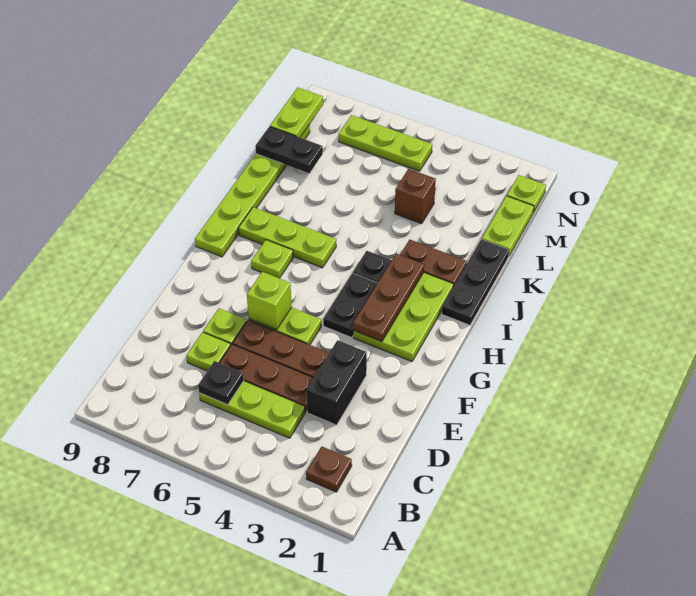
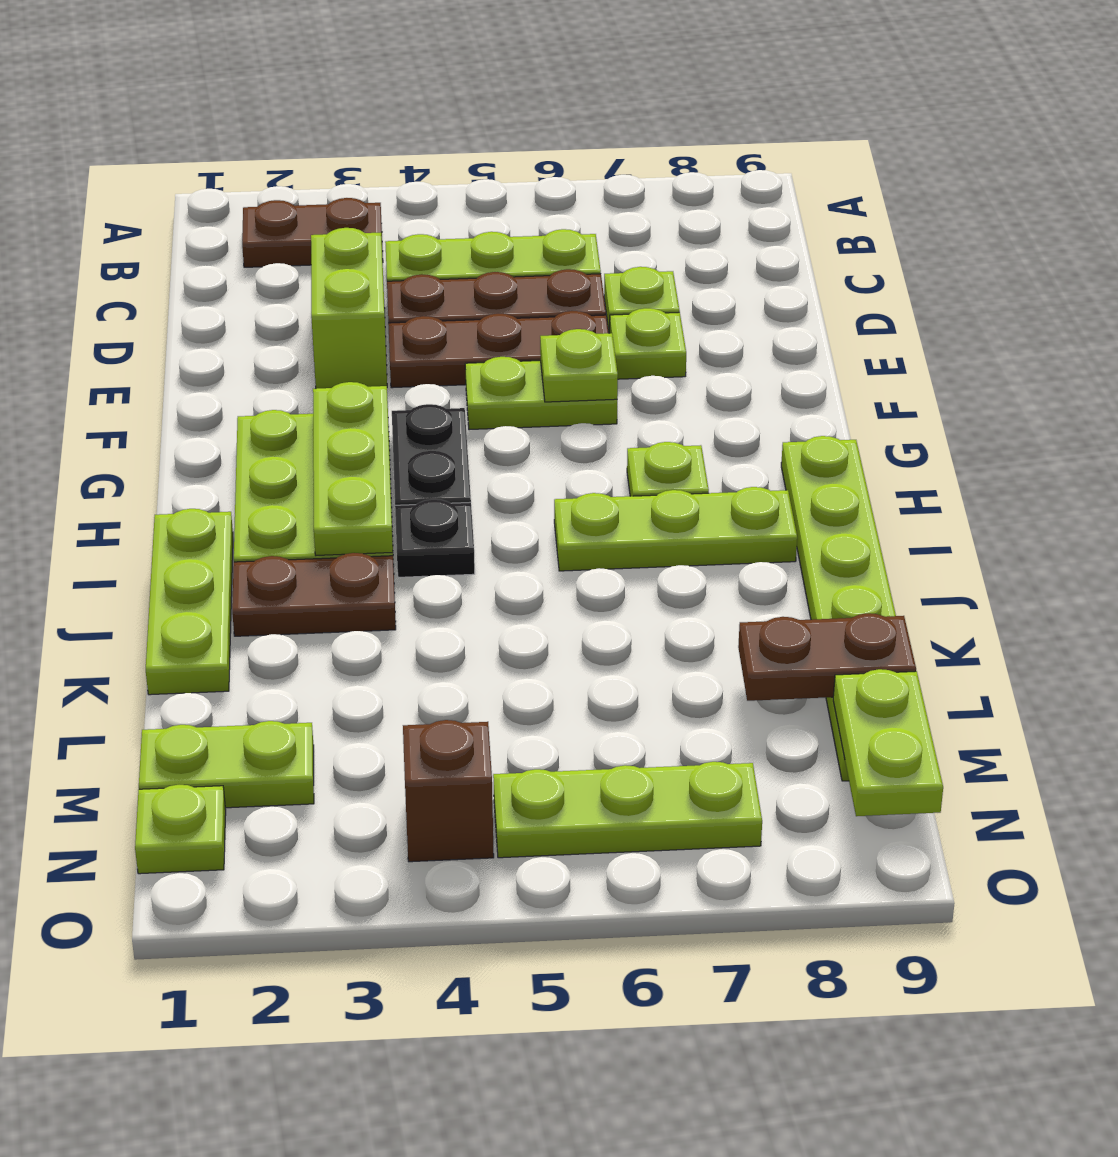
brown 1x1 plate [306,446,352,492] -> brown 1x2 plate [242,198,383,267]
black 1x1 plate [198,361,244,405] -> none
black 1x2 brick [307,340,367,425] -> lime 1x2 brick [311,228,387,389]
lime 1x1 brick [247,272,292,330] -> lime 1x1 plate [540,329,618,402]
brown 1x3 plate [353,253,424,342] -> lime 1x3 plate [313,382,393,555]
black 1x3 plate [442,239,509,325] -> lime 1x3 plate [146,509,233,695]
lime 1x2 plate [482,196,534,256] -> lime 1x2 plate turned to [139,721,314,808]
brown 1x1 brick [395,169,436,224] -> brown 1x1 brick moved to [403,720,494,862]
black 1x2 plate [255,127,323,173] -> brown 1x2 plate [738,613,916,701]

